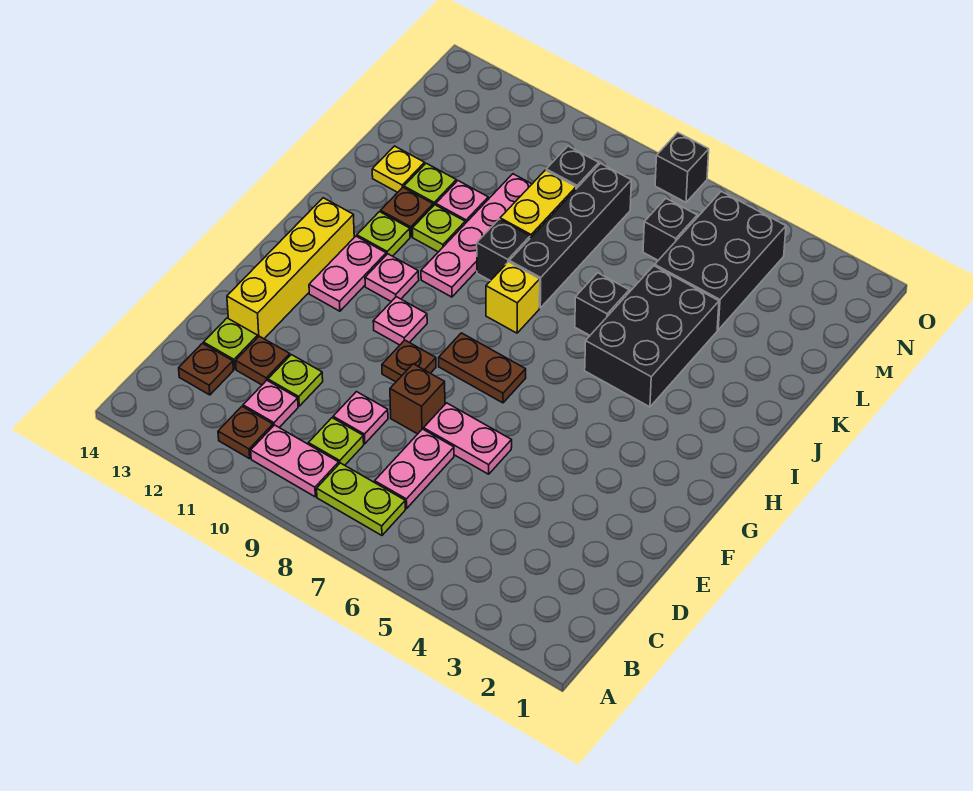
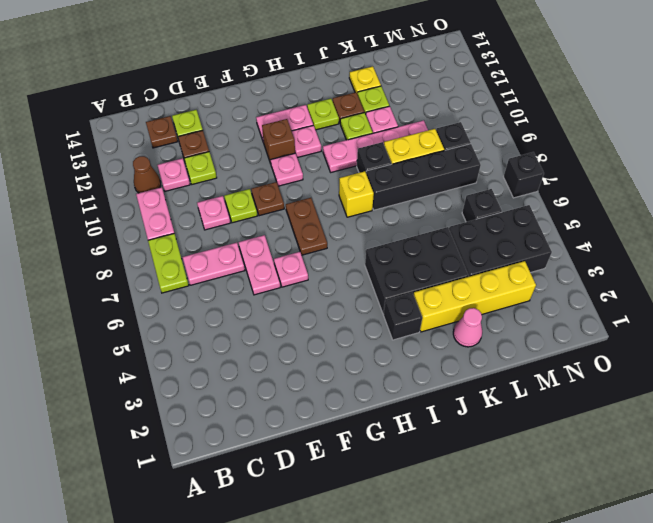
brown 1x1 plate [218,406,273,459] -> brown 1x1 cone [133,156,161,193]
lime 1x1 plate [308,418,364,465] -> lime 1x1 plate moved to [224,189,257,223]
brown 1x1 brick [390,364,445,434] -> brown 1x1 brick moved to [262,119,295,164]
yellow 1x4 brick [227,198,354,339] -> yellow 1x4 brick moved to [414,261,536,332]
none -> pink 1x1 plate [274,252,308,287]
black 1x1 brick [575,273,629,335] -> black 1x1 brick moved to [384,293,422,340]
none -> pink 1x1 cone [453,308,482,347]

